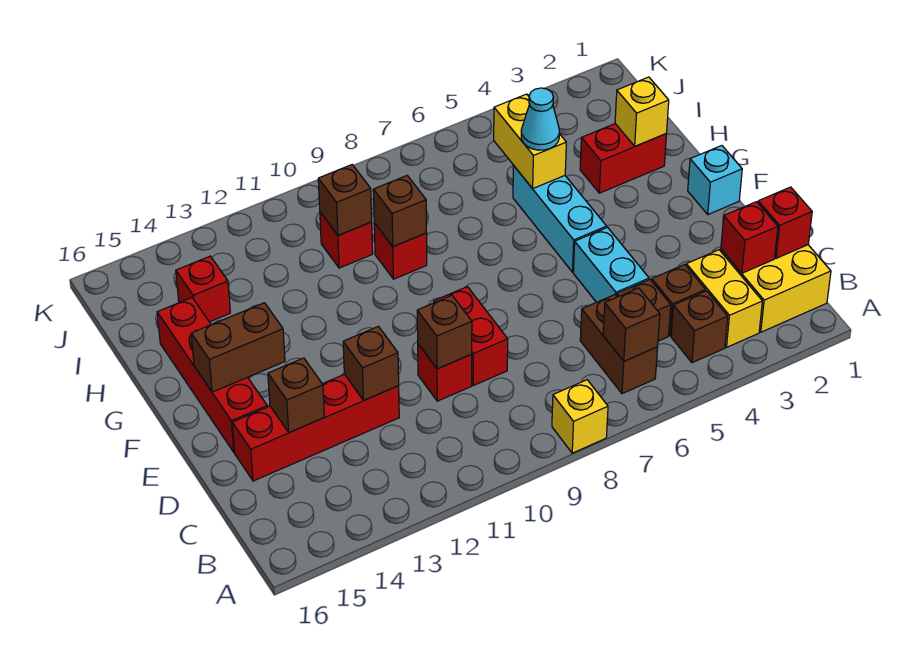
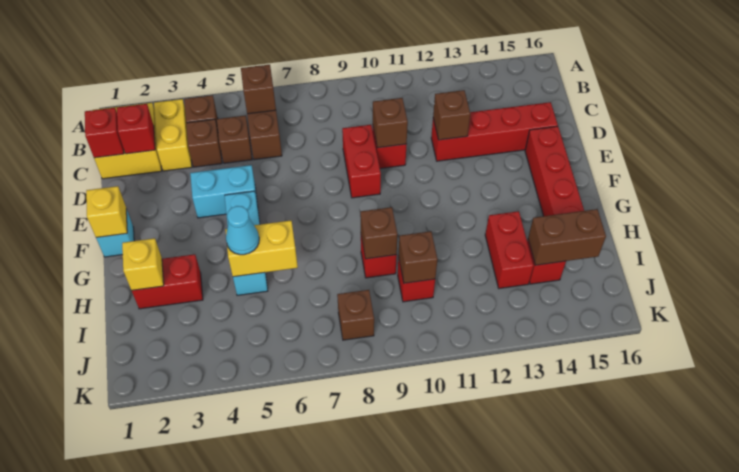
yellow 1x1 brick [552,380,608,453] -> yellow 1x1 brick moved to [86,186,127,237]
cyan 1x2 brick [573,228,649,302] -> cyan 1x2 brick turned to [190,165,258,218]
brown 1x1 brick [268,358,324,433] -> brown 1x1 brick moved to [337,290,374,340]
brown 1x2 brick [191,303,285,392] -> brown 1x2 brick moved to [528,209,606,265]
yellow 1x2 brick [494,94,566,189] -> yellow 1x2 brick turned to [225,221,298,277]
none -> red 1x2 brick [485,211,534,288]

